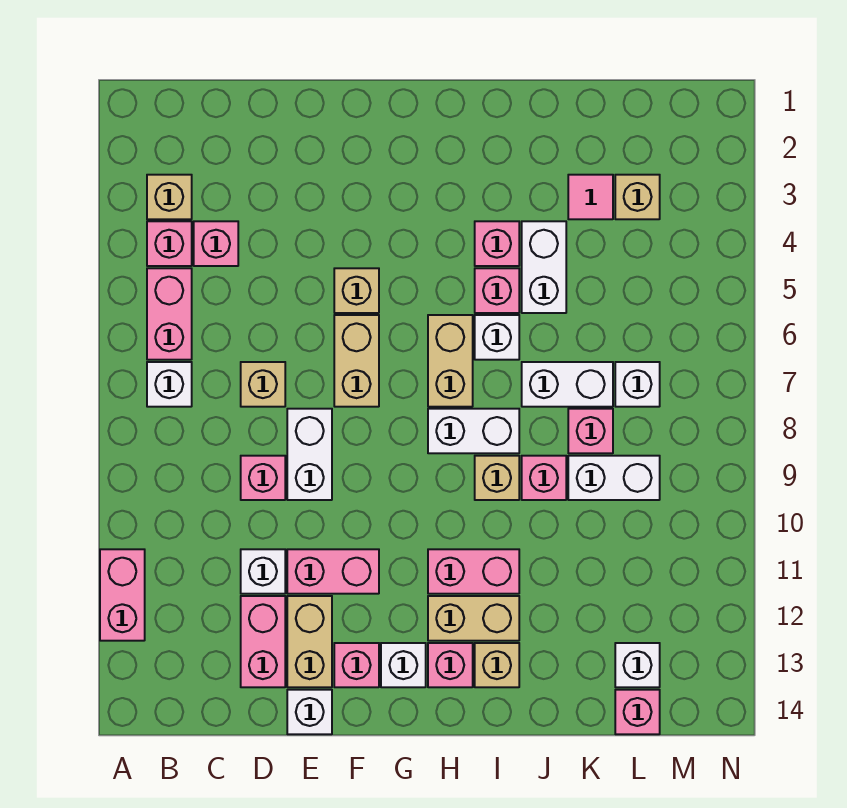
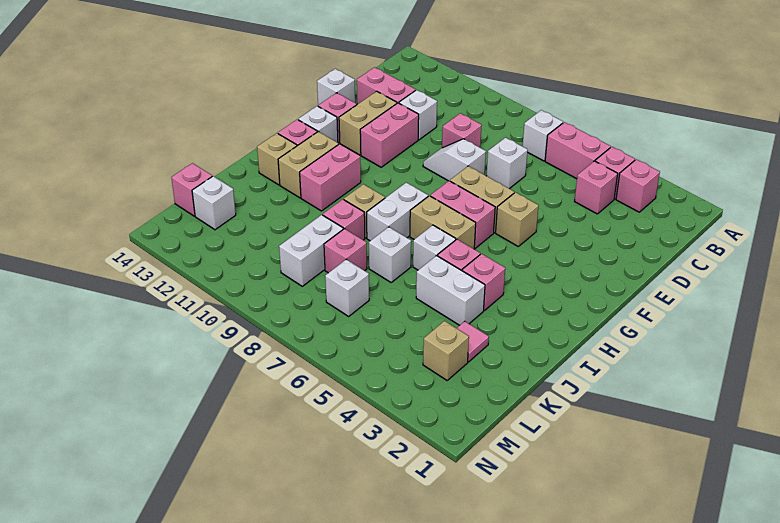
pink 1x2 brick [100,549,145,641] -> pink 1x2 brick moved to [430,181,495,248]
tan 1x1 brick [147,175,192,219] -> pink 1x1 brick [616,159,660,212]
tan 1x1 brick [241,362,285,407] -> white 1x1 brick [487,138,528,189]
white 1x2 brick [287,409,332,500] -> white 1x2 slope [423,139,486,181]
tan 1x2 brick [287,596,332,687] -> tan 1x2 brick turned to [339,91,397,155]
white 1x2 brick [522,362,613,407] -> white 1x1 brick [369,227,411,282]

